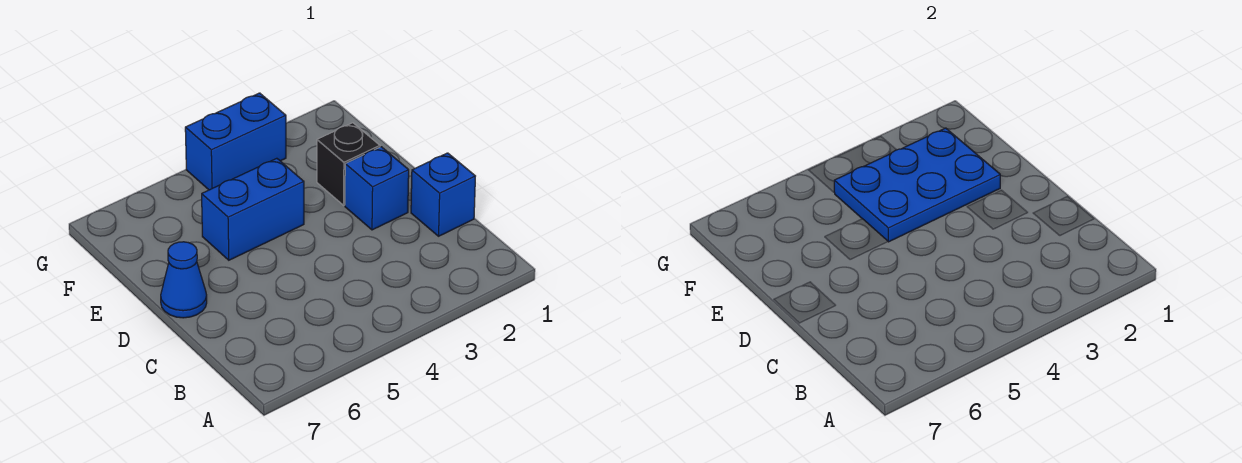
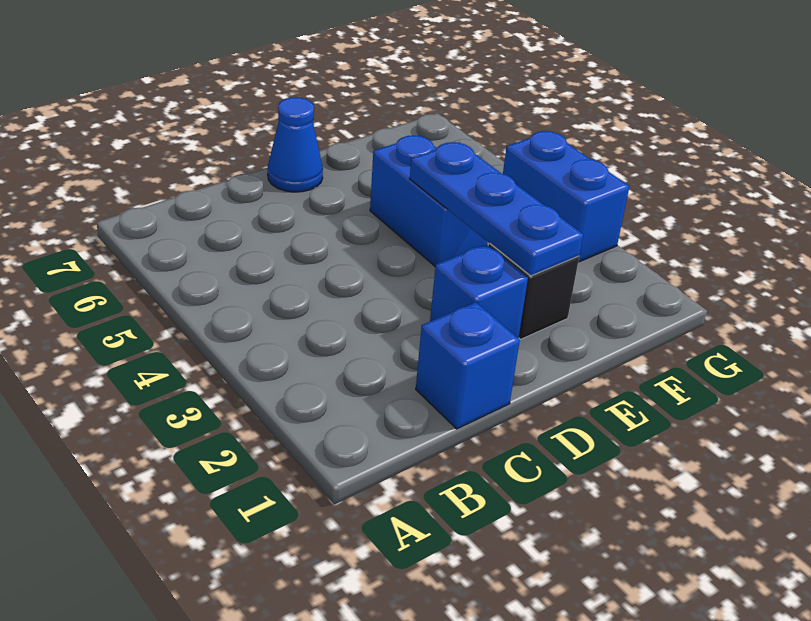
blue 2x3 plate [834,128,1000,242] -> blue 1x3 plate [410,142,583,276]

